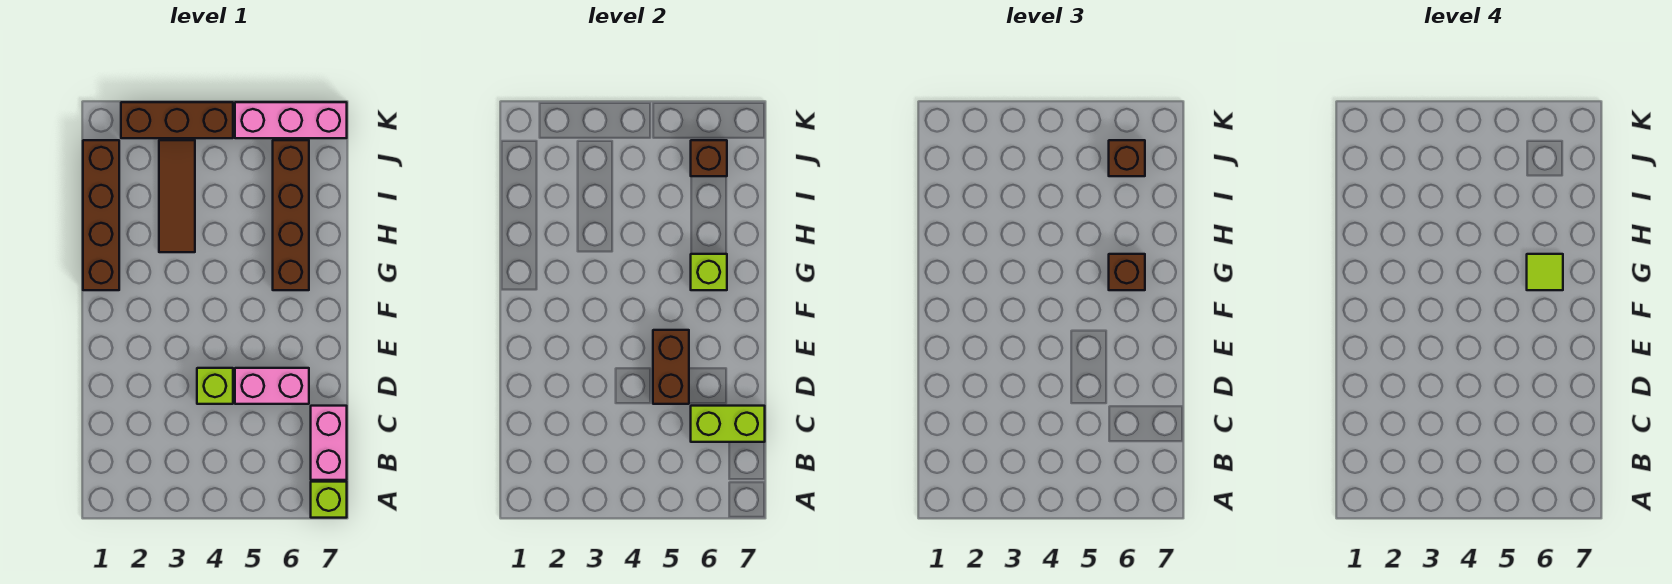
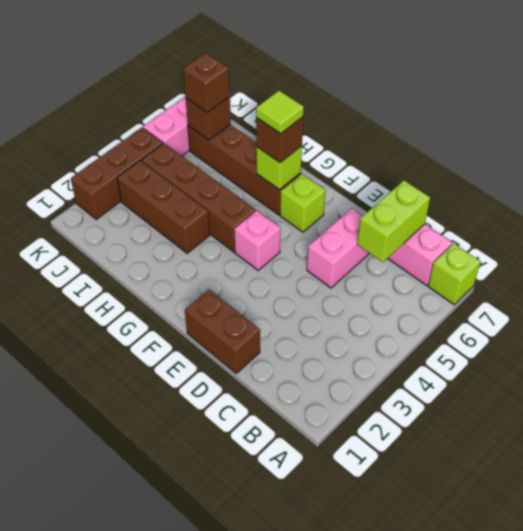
lime 1x1 brick [197,368,233,404] -> lime 1x1 brick moved to [280,174,325,232]
brown 1x2 brick [653,330,689,404] -> brown 1x2 brick moved to [185,289,260,373]
none -> pink 1x1 brick [234,211,280,270]
brown 1x4 brick [83,140,119,290] -> brown 1x4 brick moved to [142,143,256,252]
brown 1x3 tile [159,140,195,252] -> brown 1x3 brick [117,160,210,253]

